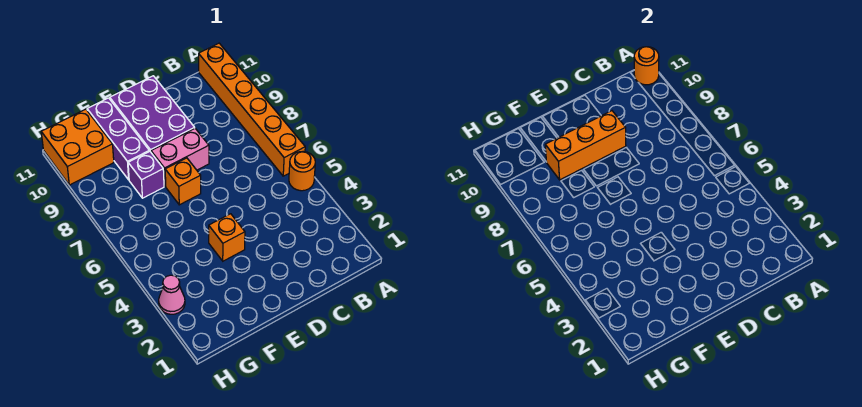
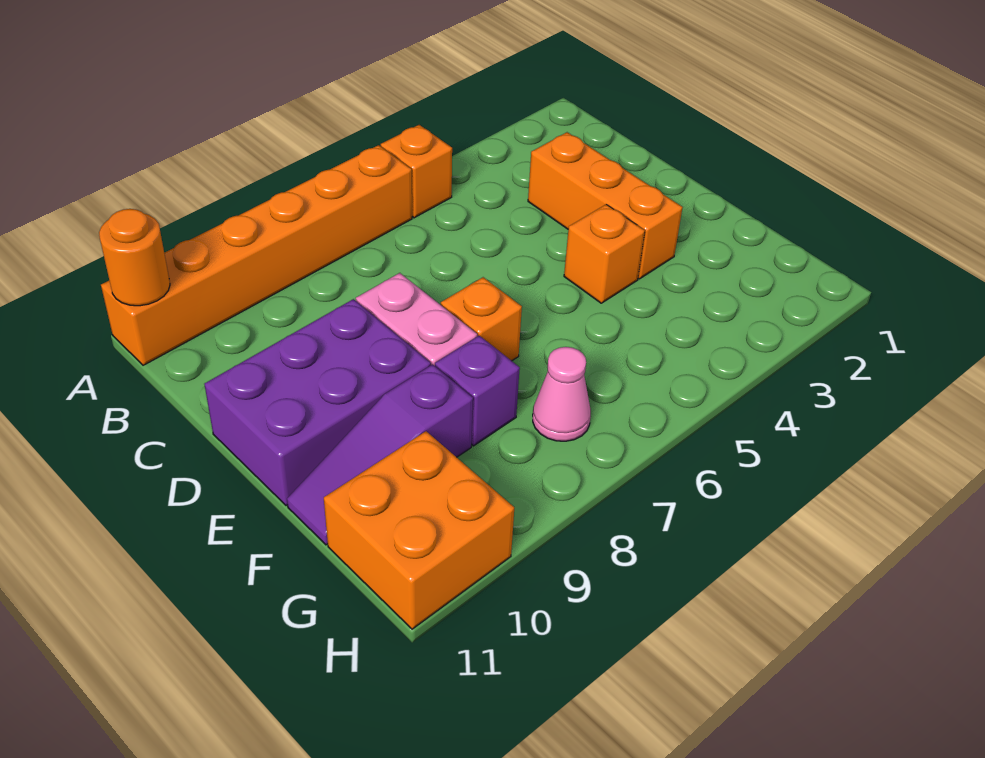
orange 1x1 round brick [289,152,315,191] -> orange 1x1 brick [381,125,452,218]
orange 1x3 brick [545,111,626,180] -> orange 1x3 brick moved to [528,132,683,279]
purple 1x3 brick [87,98,149,180] -> purple 1x3 slope [287,364,473,545]
pink 1x1 cone [159,275,185,314] -> pink 1x1 cone moved to [533,347,591,441]

